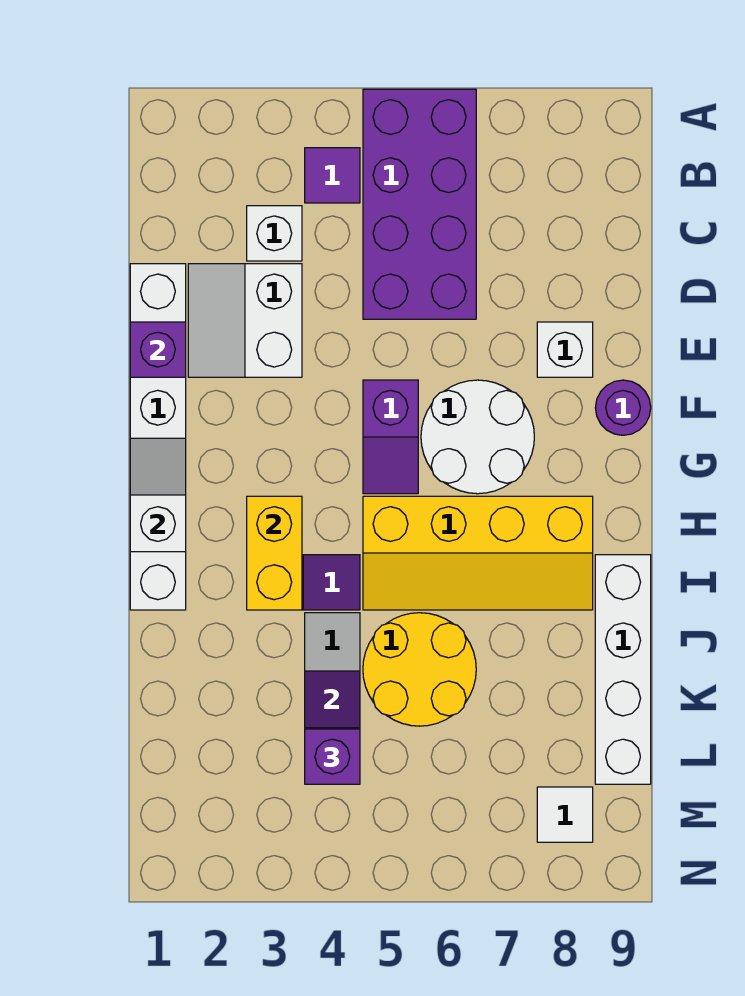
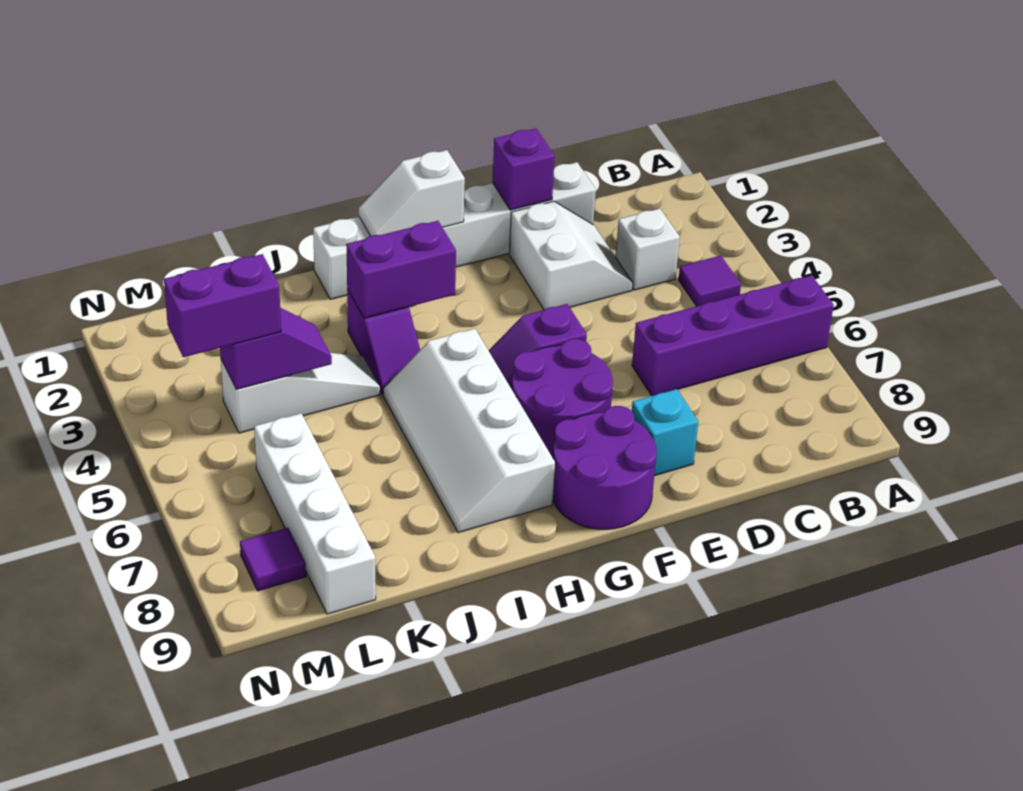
purple 2x4 brick [363,89,476,319] -> purple 1x4 brick [632,275,834,396]
white 2x2 slope [188,264,302,377] -> white 2x2 slope turned to [509,201,633,310]
white 1x1 brick [537,322,593,377] -> cyan 1x1 brick [632,389,698,476]
white 2x2 round brick [421,380,534,494] -> purple 2x2 round brick [512,339,613,458]
purple 1x1 round brick [595,380,651,435] -> purple 2x2 round brick [553,406,657,529]
white 1x2 slope [130,438,186,552] -> white 1x2 slope turned to [359,150,465,236]
yellow 1x2 brick [247,496,302,610] -> purple 1x2 brick [346,221,456,318]
yellow 2x4 slope [363,496,593,610] -> white 2x4 slope [383,329,555,533]
white 1x4 brick [595,555,651,784] -> white 1x4 brick turned to [254,413,376,614]
yellow 2x2 round brick [363,613,476,726] -> none
purple 1x1 brick [305,729,360,784] -> purple 1x2 brick [164,254,281,357]
white 1x1 tile [537,787,593,842] -> purple 1x1 tile [240,528,306,591]

